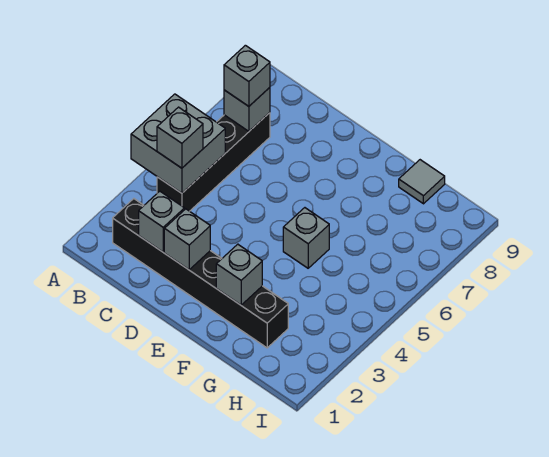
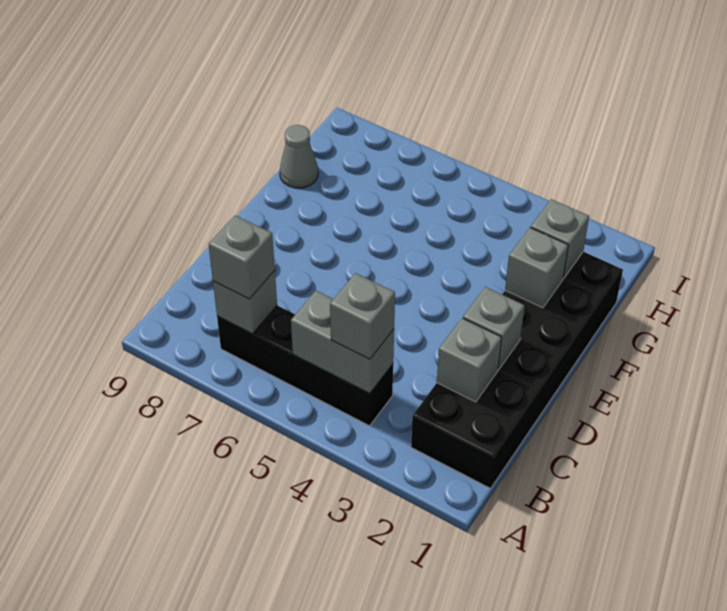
grey 2x2 brick [131,94,225,193] -> grey 1x2 brick [291,291,394,394]
black 1x6 brick [113,199,288,348] -> black 2x6 brick [411,252,623,488]
grey 1x1 brick [283,208,329,268] -> grey 1x1 brick moved to [531,199,589,278]
grey 1x1 tile [399,160,445,204] -> grey 1x1 cone [280,125,318,188]

